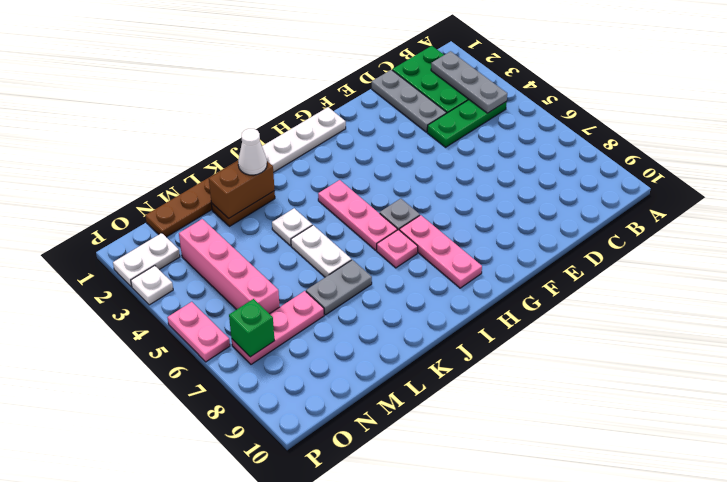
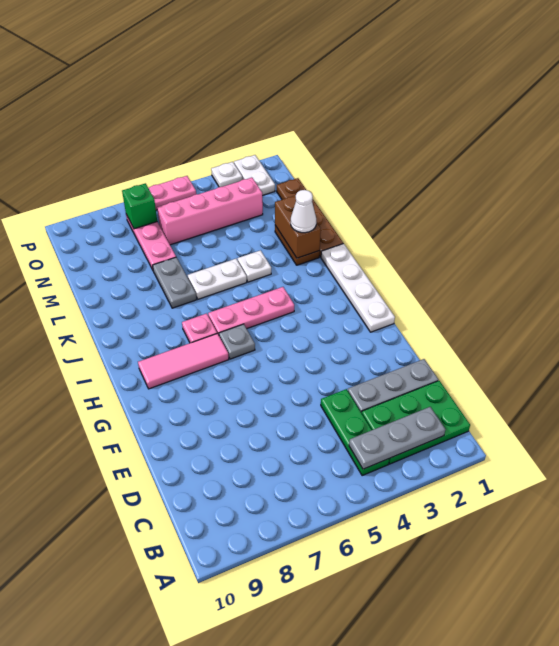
pink 1x3 plate [399,215,482,288] -> pink 1x3 tile [138,333,229,389]

